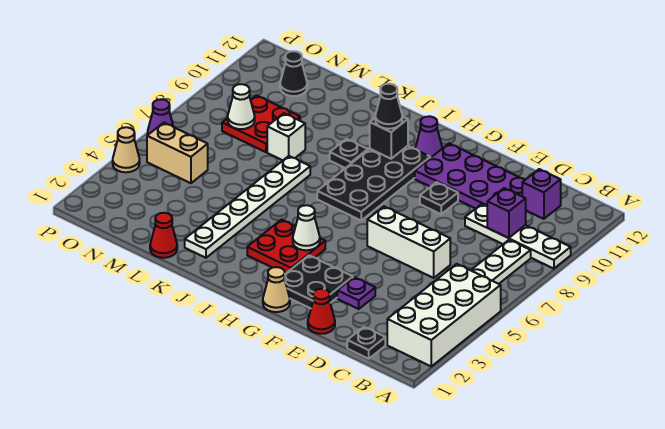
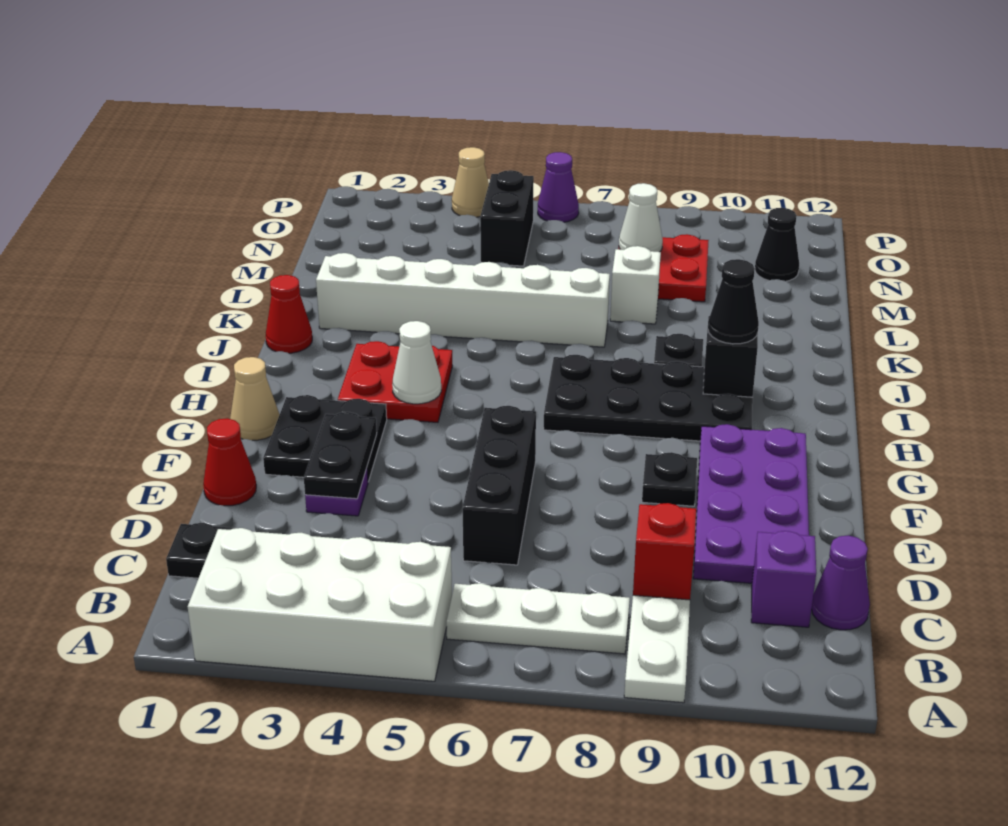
purple 1x1 brick [487,188,526,238] -> red 1x1 brick [633,503,696,600]
white 1x3 brick [367,206,450,278] -> black 1x3 brick [463,406,536,565]
none -> black 1x2 plate [304,412,377,499]
purple 1x1 cone [415,116,442,158] -> purple 1x1 cone moved to [811,535,870,630]
white 1x6 plate [185,156,310,258] -> white 1x6 brick [316,253,610,347]
red 1x1 cone [150,213,177,258] -> red 1x1 cone moved to [266,275,312,353]
tan 1x2 brick [147,123,208,183] -> black 1x2 brick [480,170,534,266]

